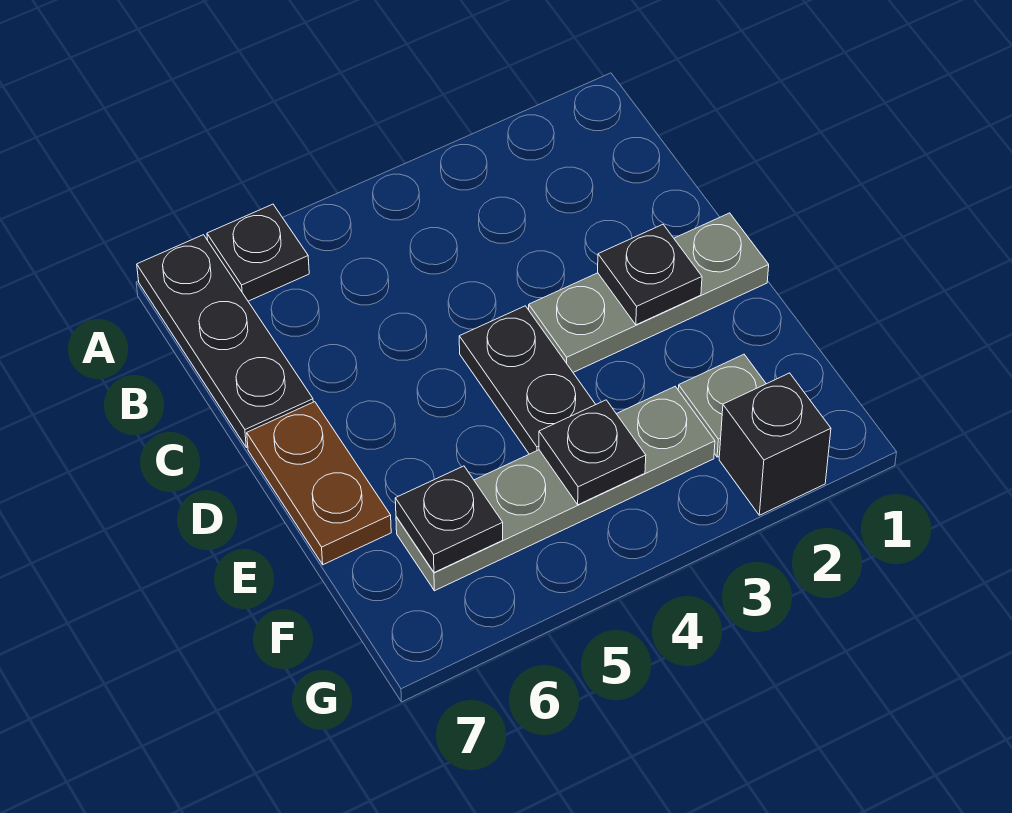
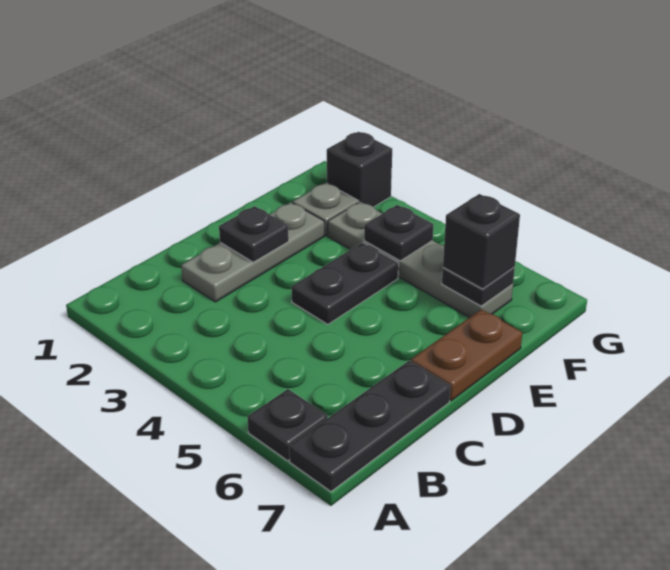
grey 1x3 plate [529,213,769,372] -> grey 1x3 plate turned to [181,202,324,302]
none -> black 1x1 brick [443,194,520,289]

